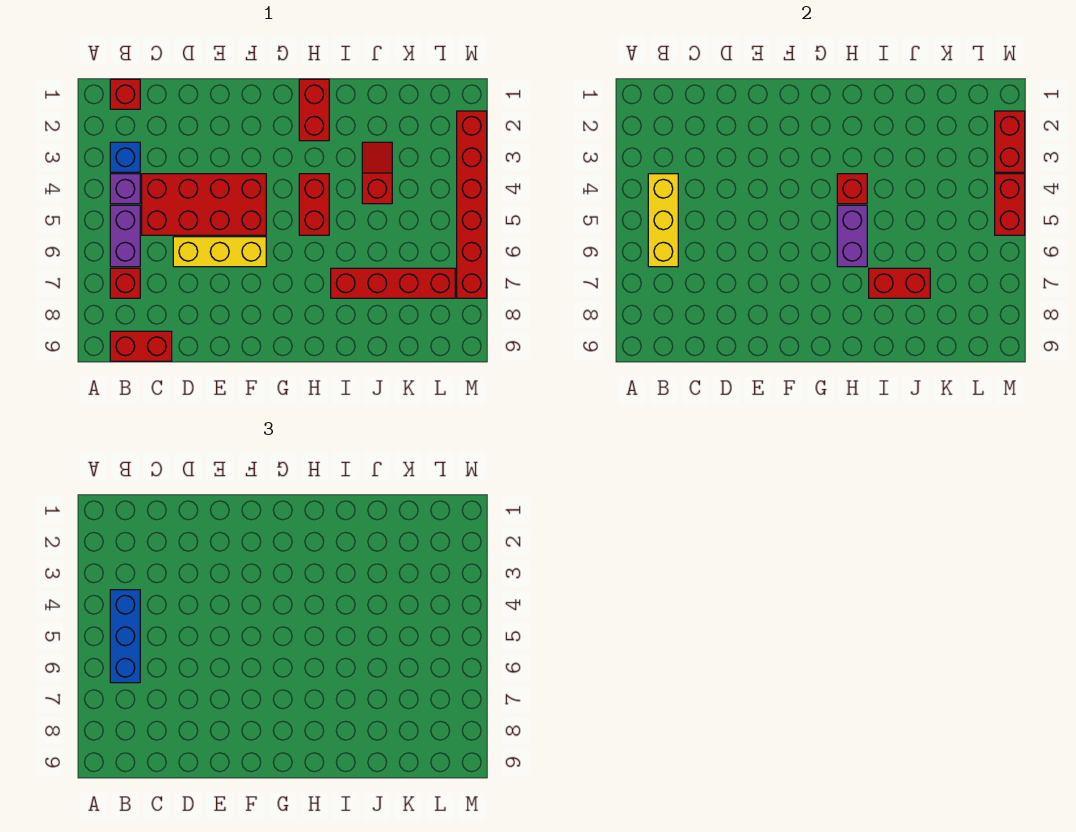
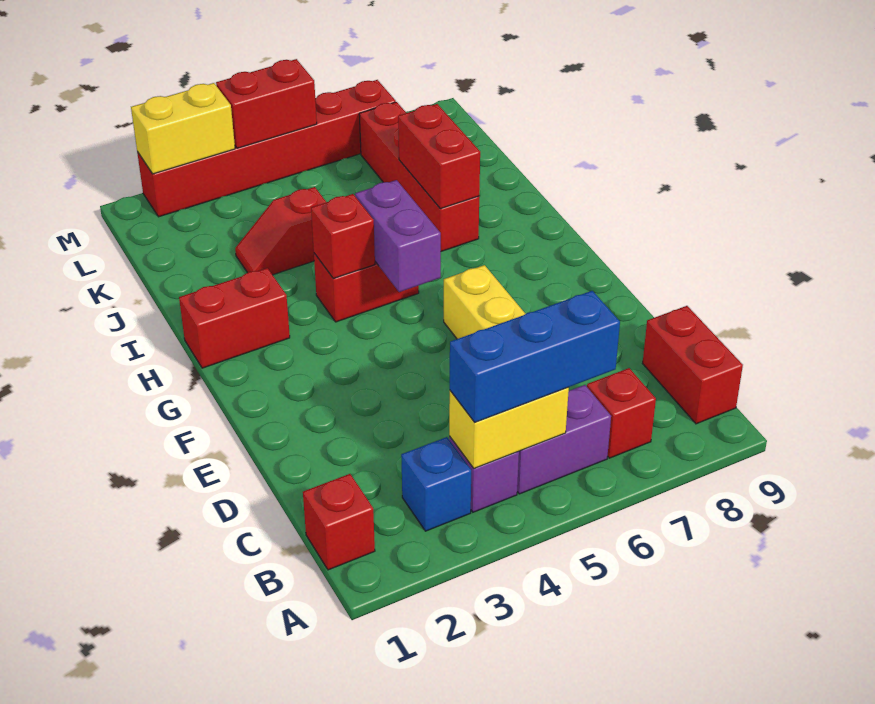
yellow 1x3 brick [648,174,678,267] -> yellow 1x2 brick [449,388,569,468]
red 2x4 brick [142,174,266,235] -> none
purple 1x2 brick [837,205,867,267] -> purple 1x2 brick turned to [355,180,441,292]
red 1x2 brick [995,111,1025,172] -> yellow 1x2 brick [131,83,235,174]

